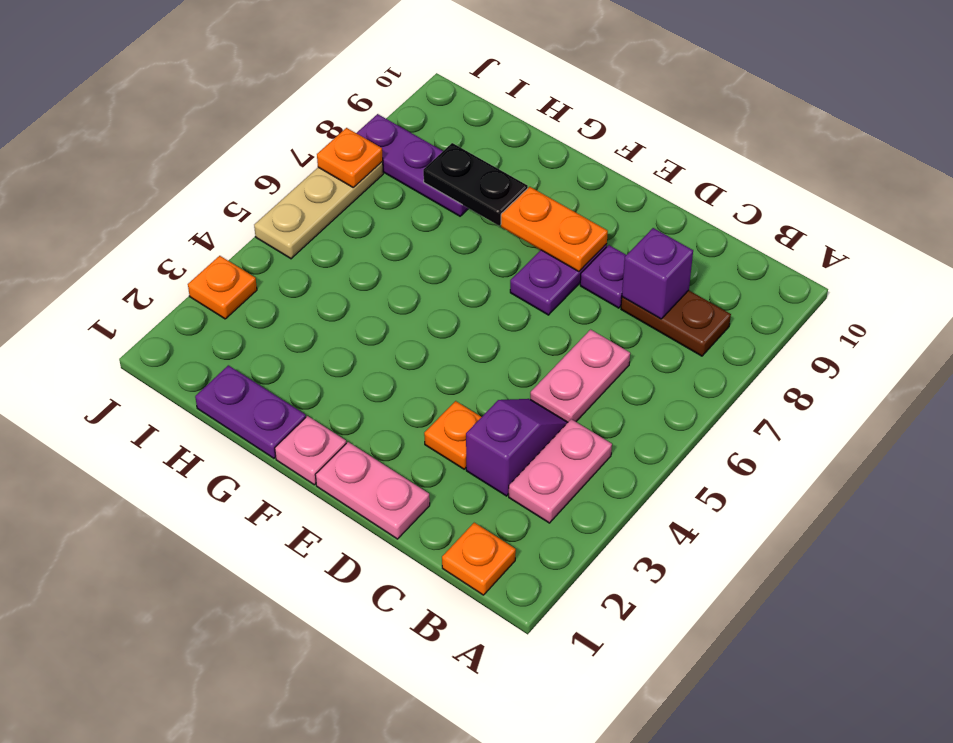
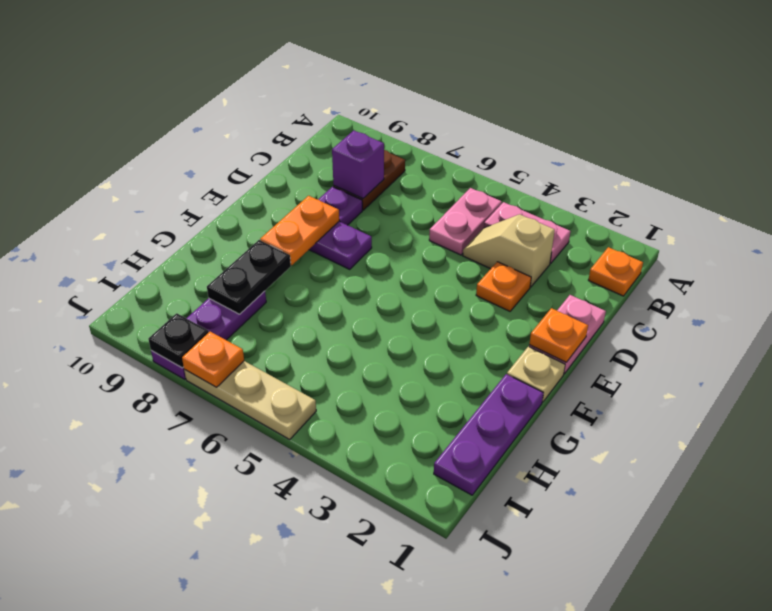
purple 1x2 slope [466,399,568,496] -> tan 1x2 slope [463,214,555,287]
pink 1x2 plate [530,330,630,422] -> pink 1x2 plate turned to [429,188,502,255]
pink 1x1 plate [275,416,346,485] -> tan 1x1 plate [507,346,565,402]
purple 1x2 plate [195,365,306,458] -> purple 1x3 plate [434,374,543,495]
orange 1x1 plate [188,256,257,319] -> orange 1x1 plate moved to [529,308,588,362]
none -> black 1x1 plate [148,313,209,368]

